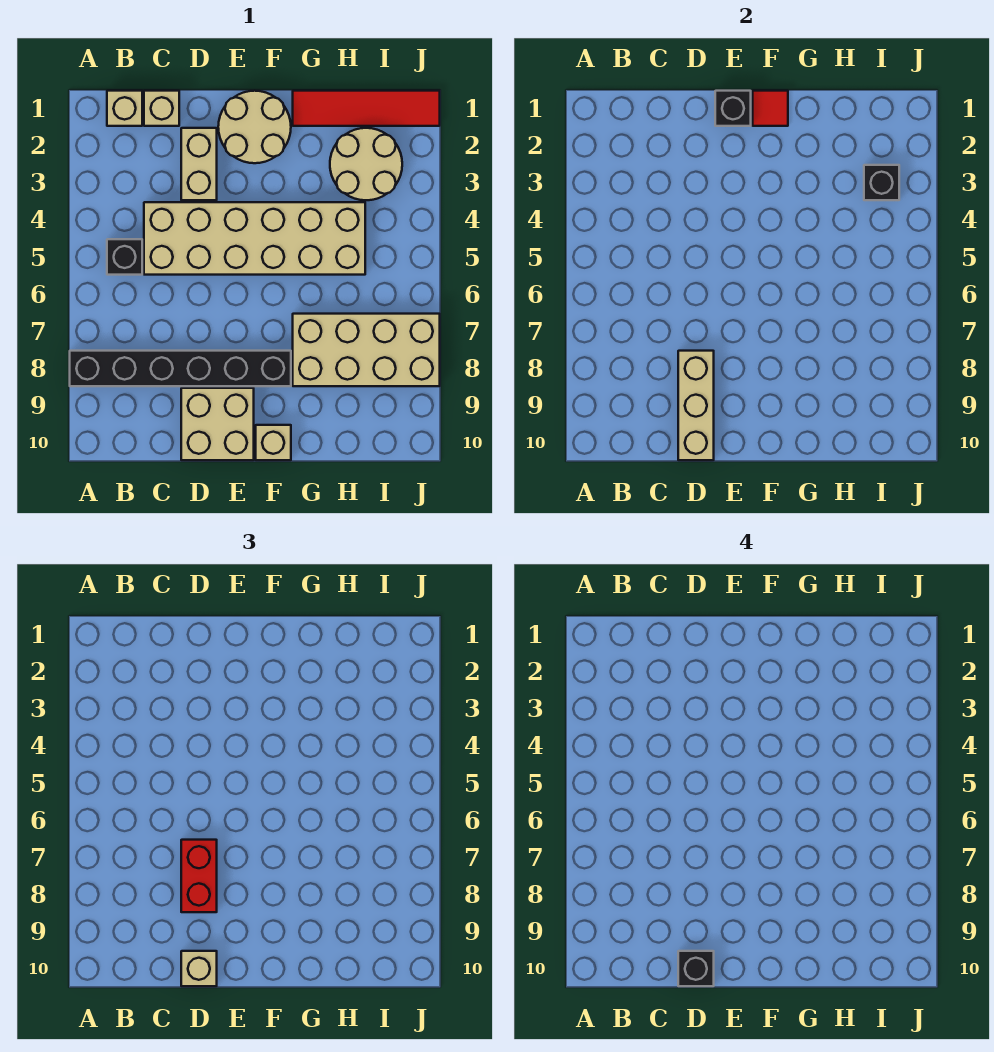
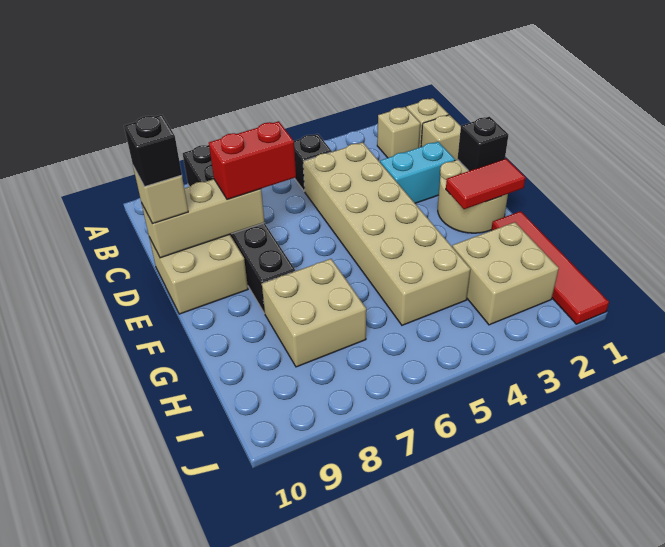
tan 1x2 brick [181,128,217,200] -> cyan 1x2 brick [380,142,455,203]
red 1x1 tile [753,91,788,126] -> red 1x2 tile [446,159,526,209]
tan 1x1 brick [256,425,291,460] -> tan 1x1 brick moved to [377,107,420,158]
tan 2x4 brick [293,314,440,386] -> tan 2x2 brick [262,259,366,367]
tan 2x2 round brick [330,128,402,200] -> tan 2x2 brick [452,222,559,325]
black 1x1 brick [864,165,899,200] -> none

